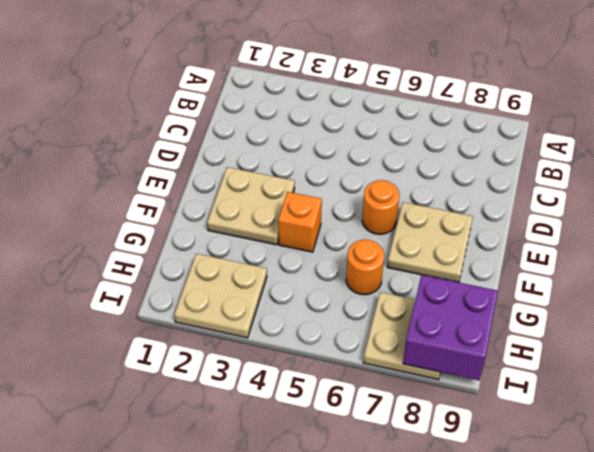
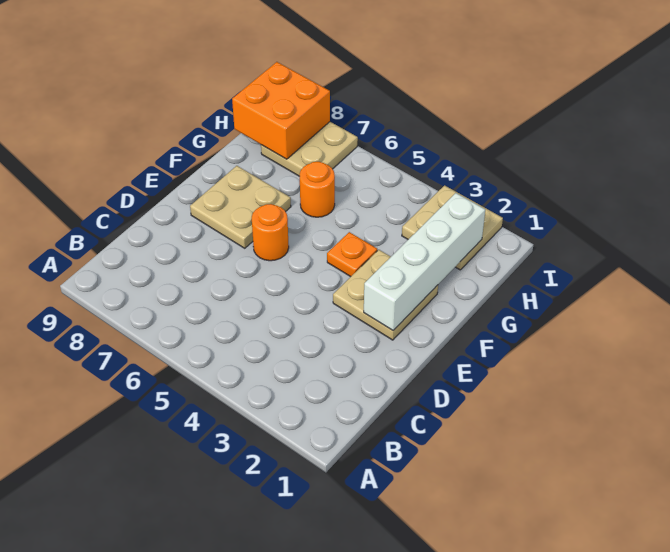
none -> white 1x4 brick [364,193,485,330]
orange 1x1 brick [278,192,322,252] -> orange 1x1 plate [327,232,377,277]
purple 2x2 brick [403,275,498,380] -> orange 2x2 brick [232,62,330,159]

